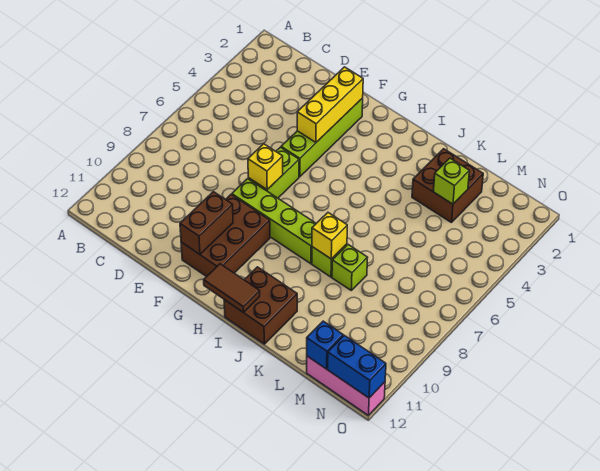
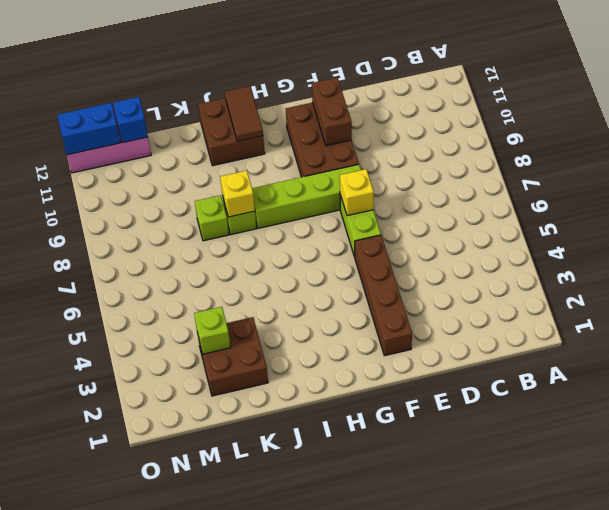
lime 1x4 brick [281,98,363,177] -> brown 1x4 brick [355,235,412,356]
yellow 1x3 brick [297,67,363,142] -> none
brown 1x2 tile [204,264,260,313] -> brown 1x2 tile turned to [225,86,263,141]

